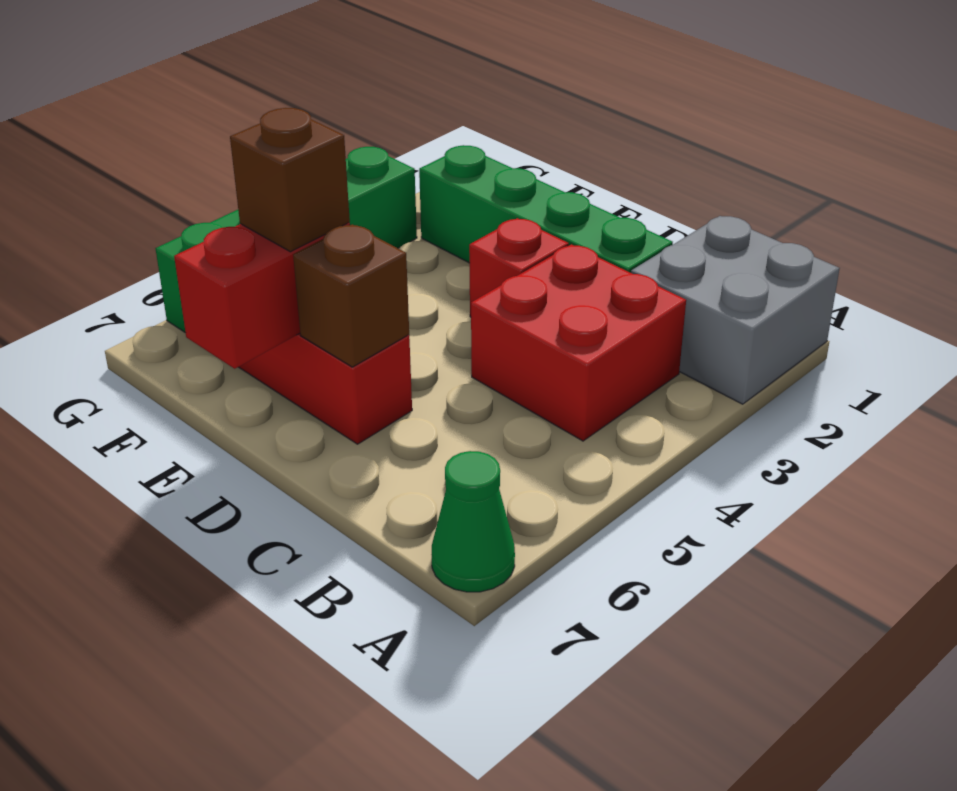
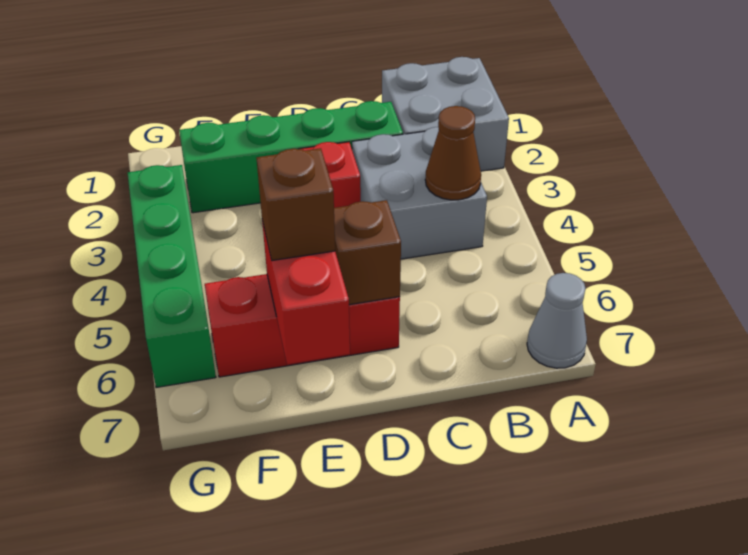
green 1x1 cone [431,451,515,592] -> grey 1x1 cone [527,273,587,368]
red 2x2 brick [471,244,686,441] -> grey 2x2 brick [352,127,487,259]
none -> brown 1x1 cone [425,106,481,200]

